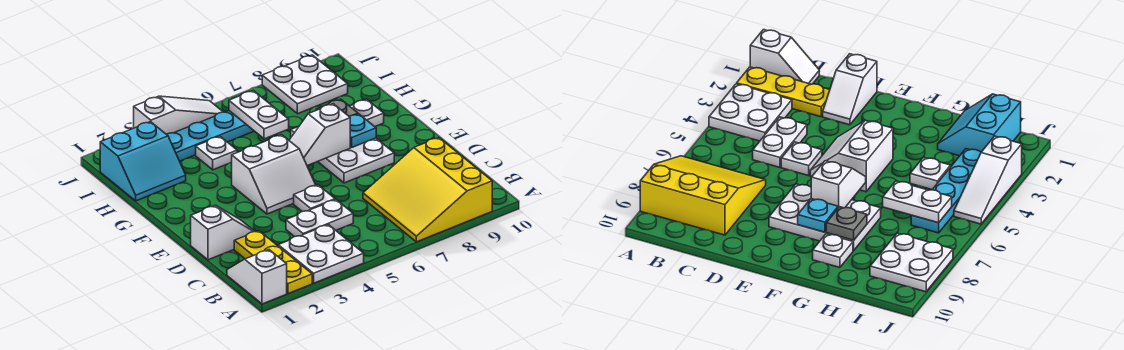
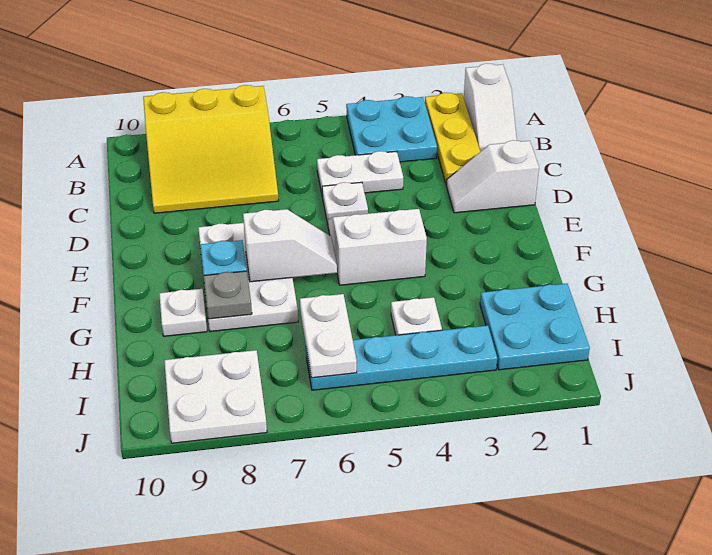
white 2x2 plate [278,225,364,283] -> cyan 2x2 plate [346,96,437,162]
yellow 3x3 slope [363,138,492,242] -> yellow 3x3 slope turned to [143,85,279,213]
cyan 2x2 slope [100,122,186,201] -> cyan 2x2 plate [480,284,590,370]
white 1x3 slope [134,96,223,134] -> none

